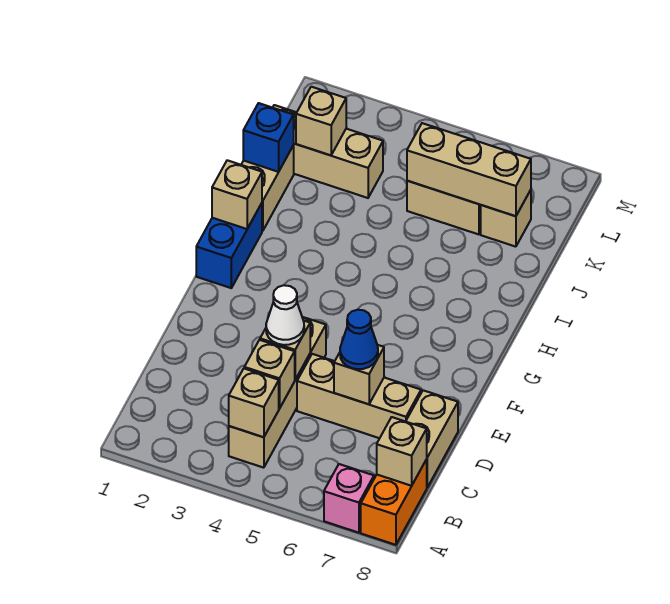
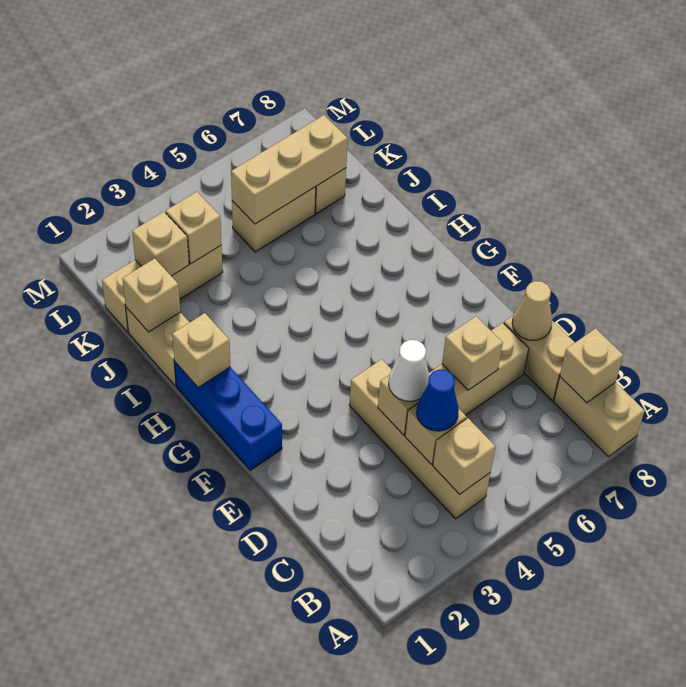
pink 1x1 brick [324,464,374,533] -> none
orange 1x2 brick [361,459,427,545] -> tan 1x2 brick [554,377,645,457]
blue 1x1 cone [340,310,378,369] -> blue 1x1 cone moved to [417,369,459,431]
none -> tan 1x1 cone [512,281,552,340]
blue 1x2 brick [196,203,262,288] -> blue 1x3 brick [175,362,282,470]
blue 1x1 brick [243,103,294,172] -> tan 1x1 brick [122,258,180,332]
none -> tan 1x1 brick [166,192,221,264]

